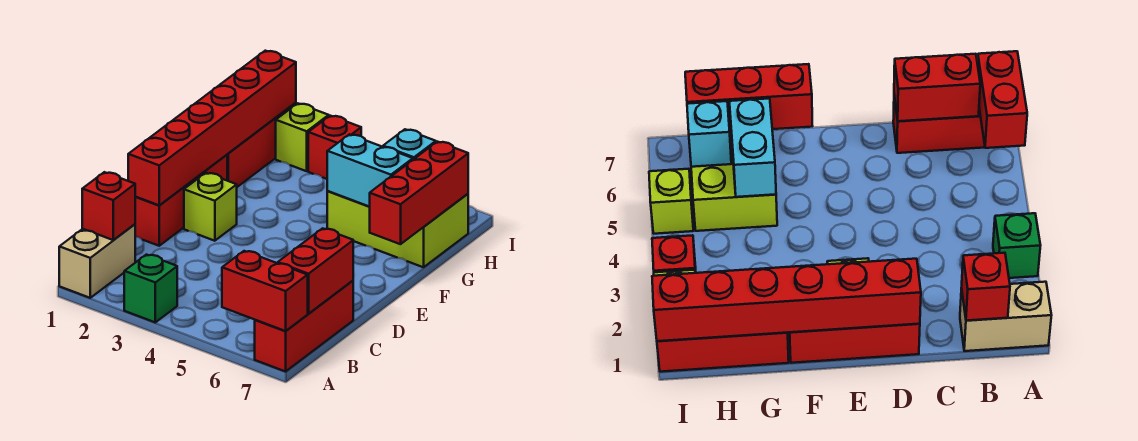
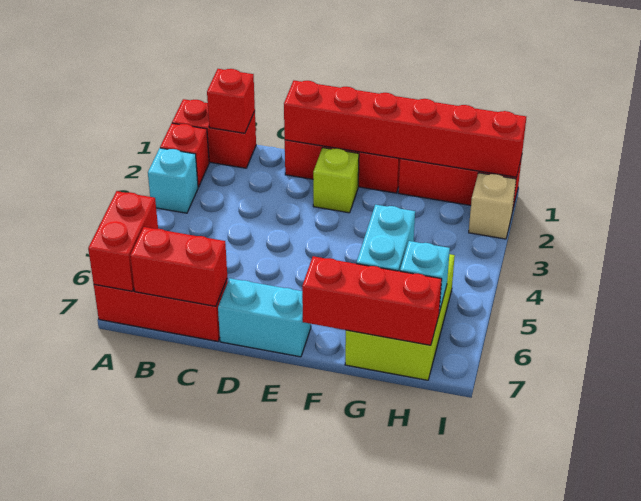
tan 1x2 brick [59,224,135,298] -> red 1x2 brick [172,99,256,168]
green 1x1 brick [124,255,177,322] -> cyan 1x1 brick [148,148,198,213]
none -> cyan 1x2 brick [218,278,311,357]
lime 1x1 brick [276,103,329,171] -> tan 1x1 brick [469,173,516,239]
red 1x1 brick [308,116,361,179] -> red 1x1 brick moved to [160,123,209,187]
lime 1x1 brick [649,169,693,234] -> none

